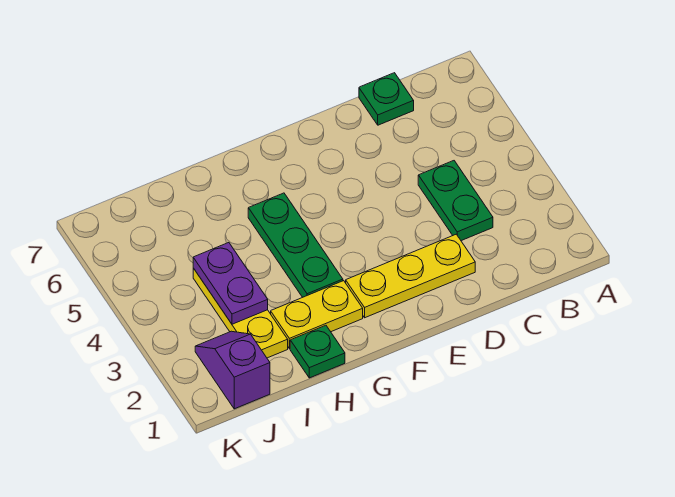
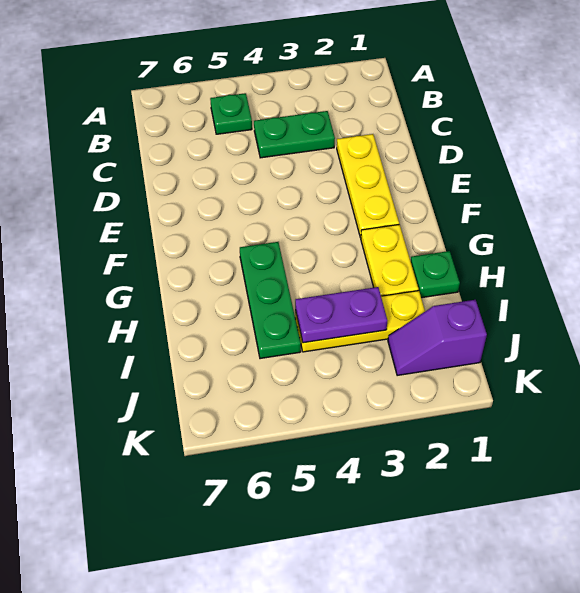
green 1x1 plate [359,73,414,125] -> green 1x1 plate moved to [210,93,252,134]
green 1x3 plate [248,193,343,297] -> green 1x3 plate turned to [240,242,301,359]

